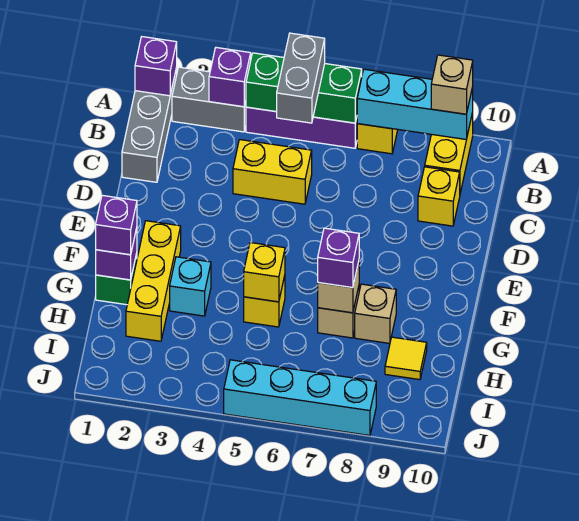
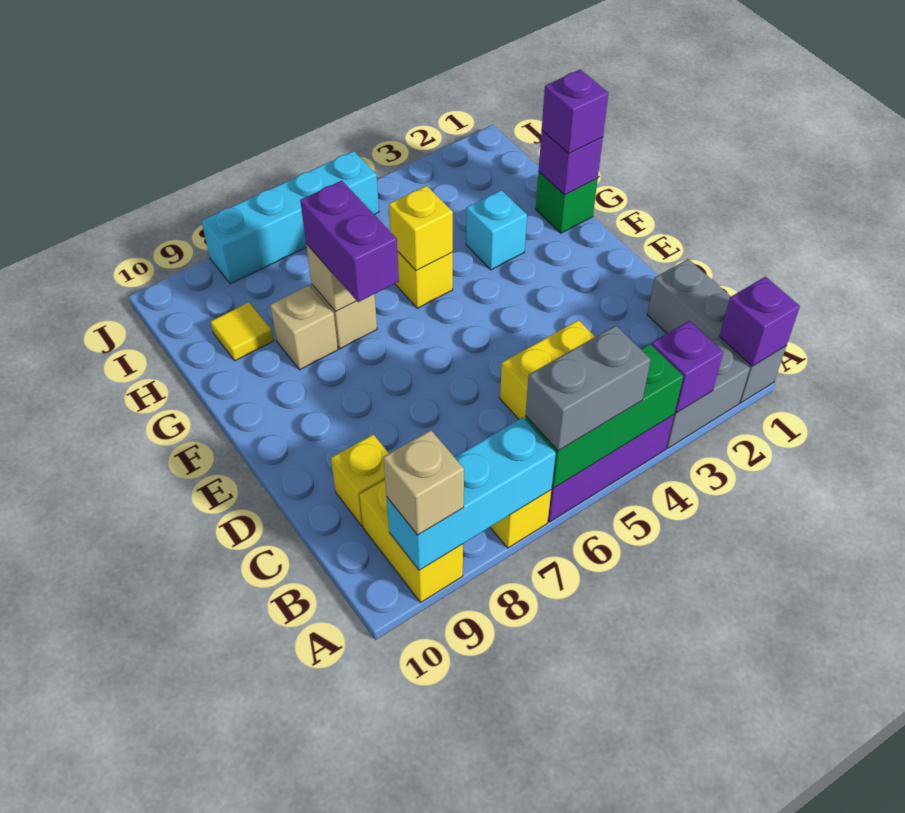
grey 1x2 brick [277,33,325,123] -> grey 1x2 brick turned to [525,325,651,451]
yellow 1x3 brick [126,221,181,341] -> none
purple 1x1 brick [318,228,359,288] -> purple 1x2 brick [300,181,399,302]

